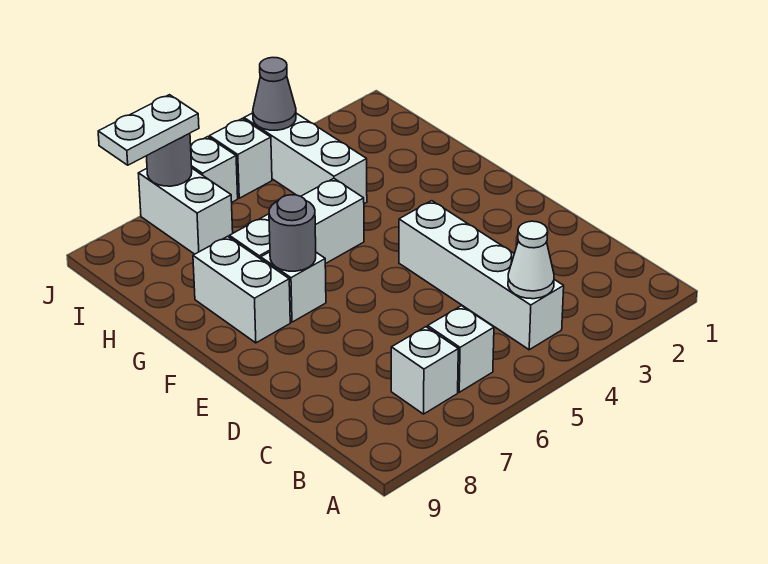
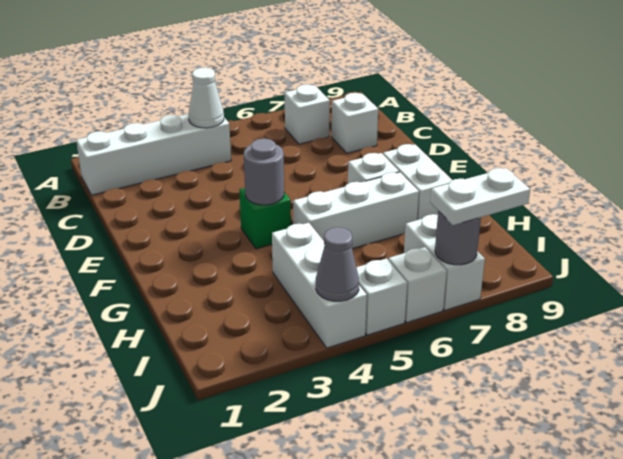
white 1x4 brick [399,201,564,350] -> white 1x4 brick turned to [76,114,231,195]
white 1x1 brick [428,306,494,392] -> white 1x1 brick moved to [332,93,378,153]
none -> green 1x1 brick [239,188,291,249]
grey 1x1 round brick [269,195,316,271] -> grey 1x1 round brick moved to [244,139,284,205]

